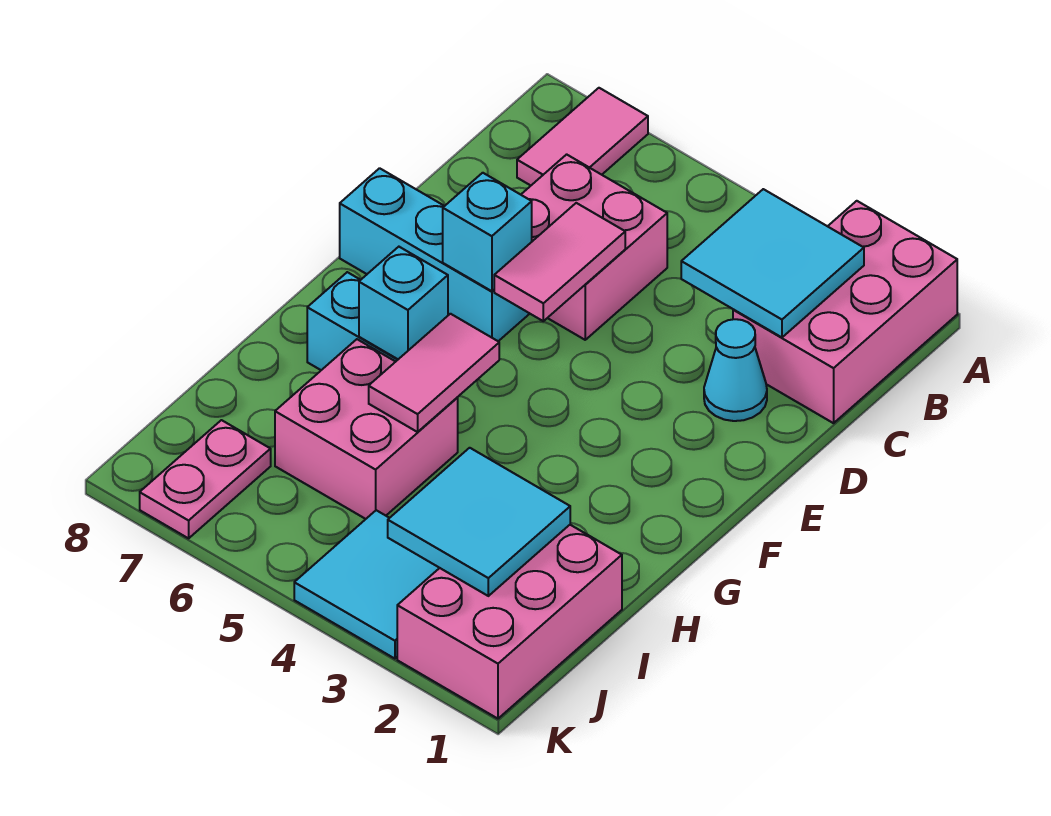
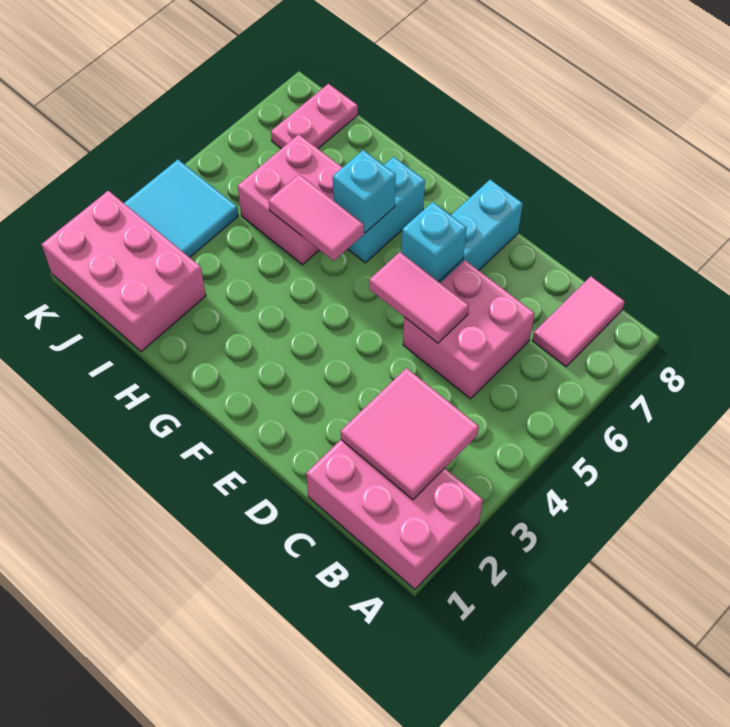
pink 1x2 tile [517,88,648,185] -> pink 1x2 tile turned to [532,276,625,367]
cyan 2x2 tile [681,189,864,337] -> pink 2x2 tile [341,368,479,500]
cyan 1x1 cone [704,319,767,421] -> none
cyan 2x2 tile [388,448,570,596] -> none
pink 1x2 plate [140,420,271,538] -> pink 1x2 plate turned to [271,84,358,149]

